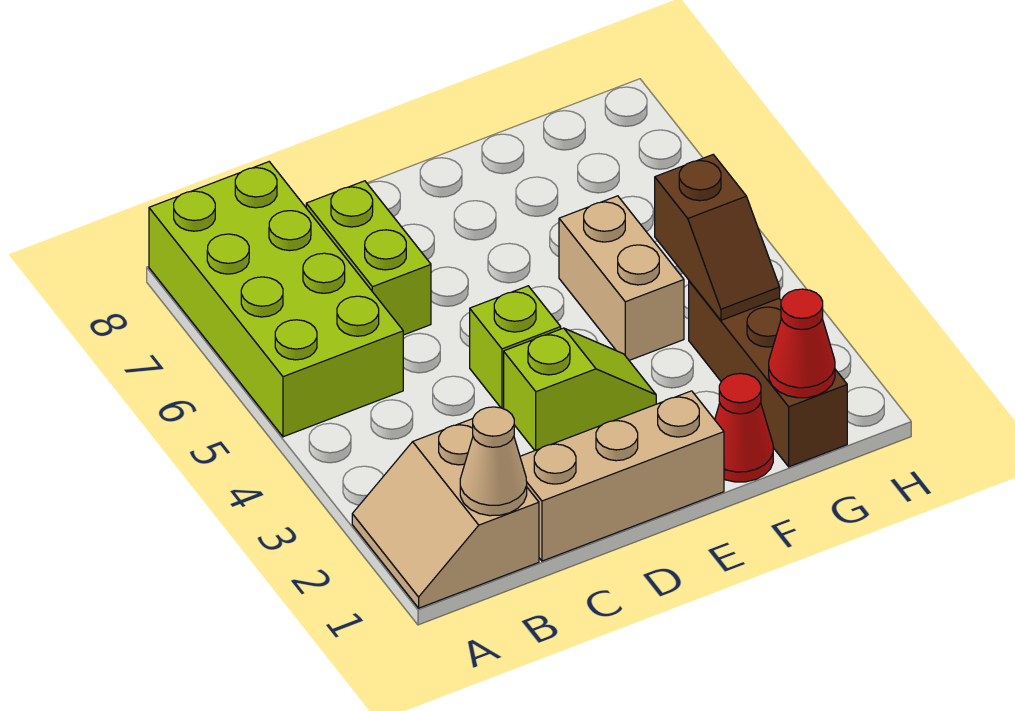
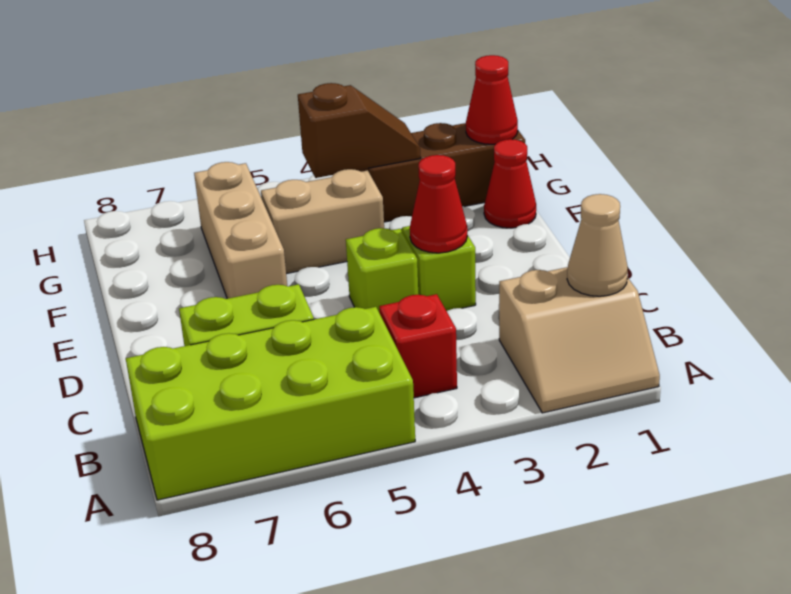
none -> red 1x1 brick [379,294,457,398]
tan 1x3 brick [520,391,724,561] -> tan 1x3 brick moved to [194,162,287,299]
none -> red 1x1 cone [410,155,467,253]

